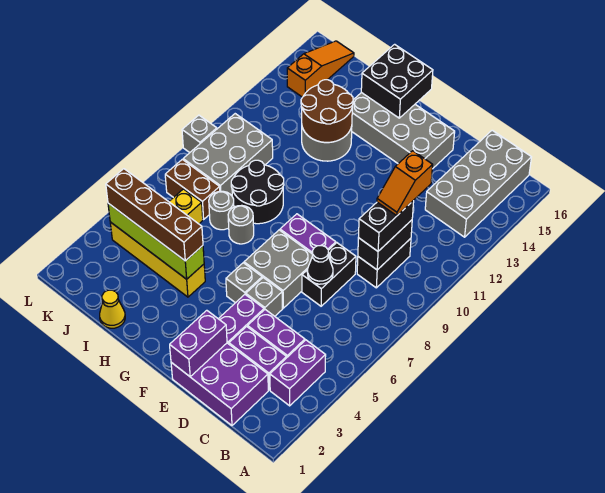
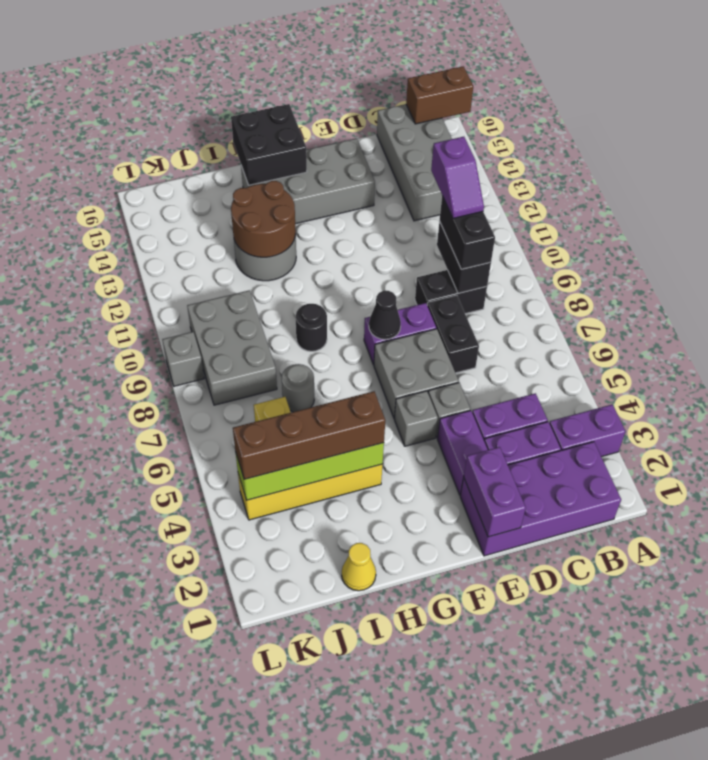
purple 1x2 brick [270,340,326,406] -> purple 1x2 brick turned to [549,405,626,457]
purple 2x3 brick [171,343,268,425] -> purple 2x4 brick [460,442,621,556]
black 1x2 brick [357,239,411,288] -> black 1x2 brick turned to [415,270,487,314]
orange 1x2 slope [377,151,433,216] -> purple 1x2 slope [431,137,484,218]
black 1x1 cone [307,246,333,284] -> black 1x1 cone moved to [369,291,401,339]
grey 1x1 round brick [228,205,254,244] -> none
black 2x2 round brick [231,160,284,224] -> black 1x1 round brick [296,304,327,351]
brown 1x2 brick [165,159,220,219] -> brown 1x2 brick moved to [406,66,473,124]
orange 1x3 slope [287,41,354,97] -> none

